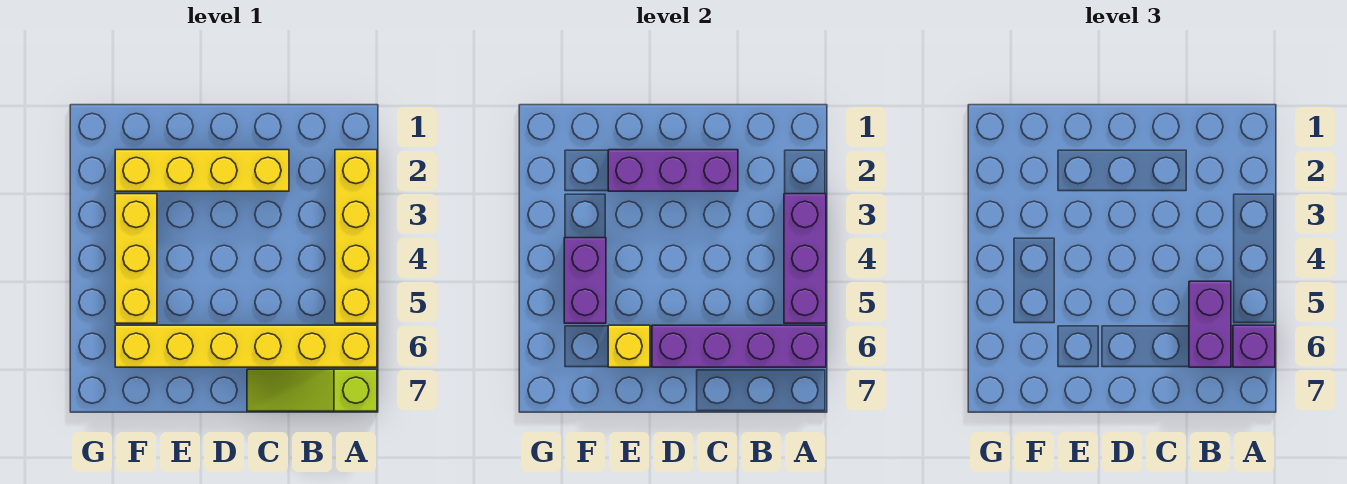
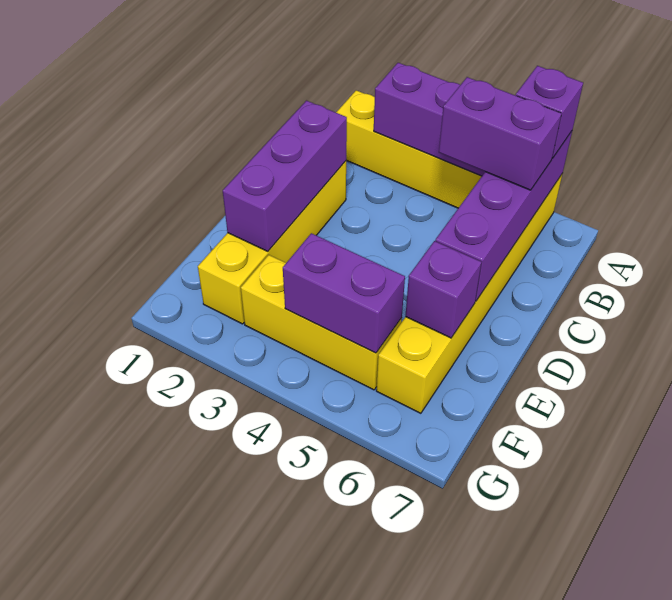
lime 1x3 slope [247,369,377,411] -> none
yellow 1x1 brick [608,325,650,367] -> purple 1x1 brick [405,241,481,338]

